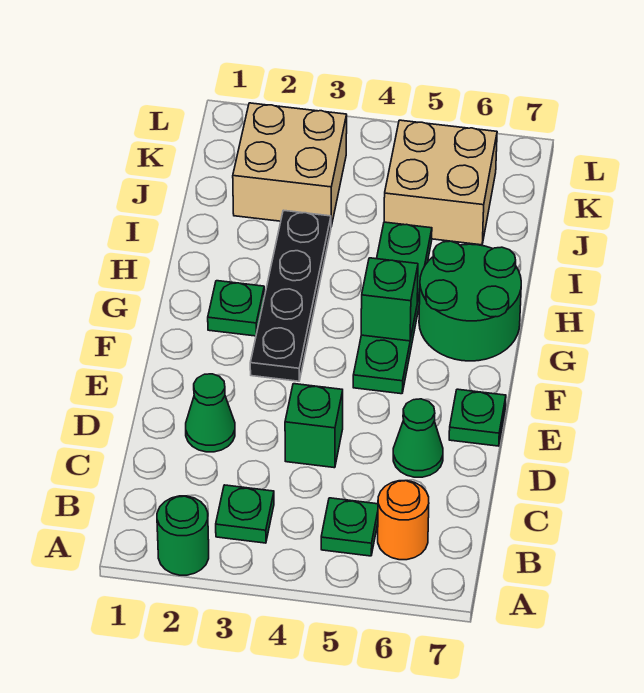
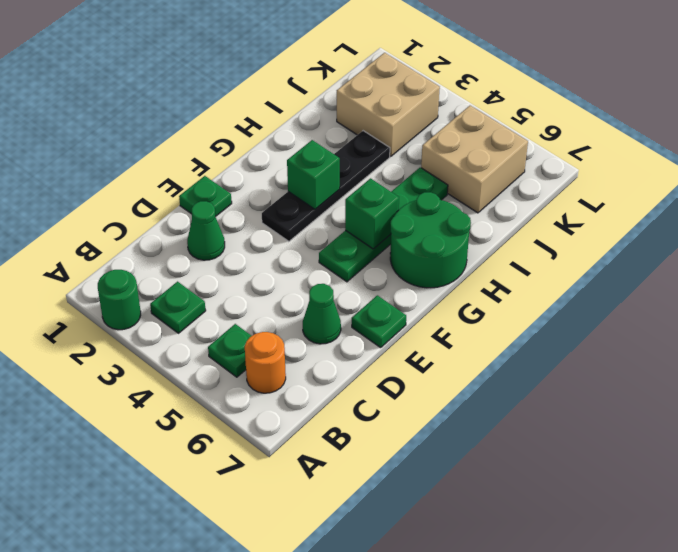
green 1x1 brick [285,384,343,468] -> green 1x1 brick moved to [287,140,340,209]
green 1x1 plate [208,281,264,336] -> green 1x1 plate moved to [179,176,232,217]

